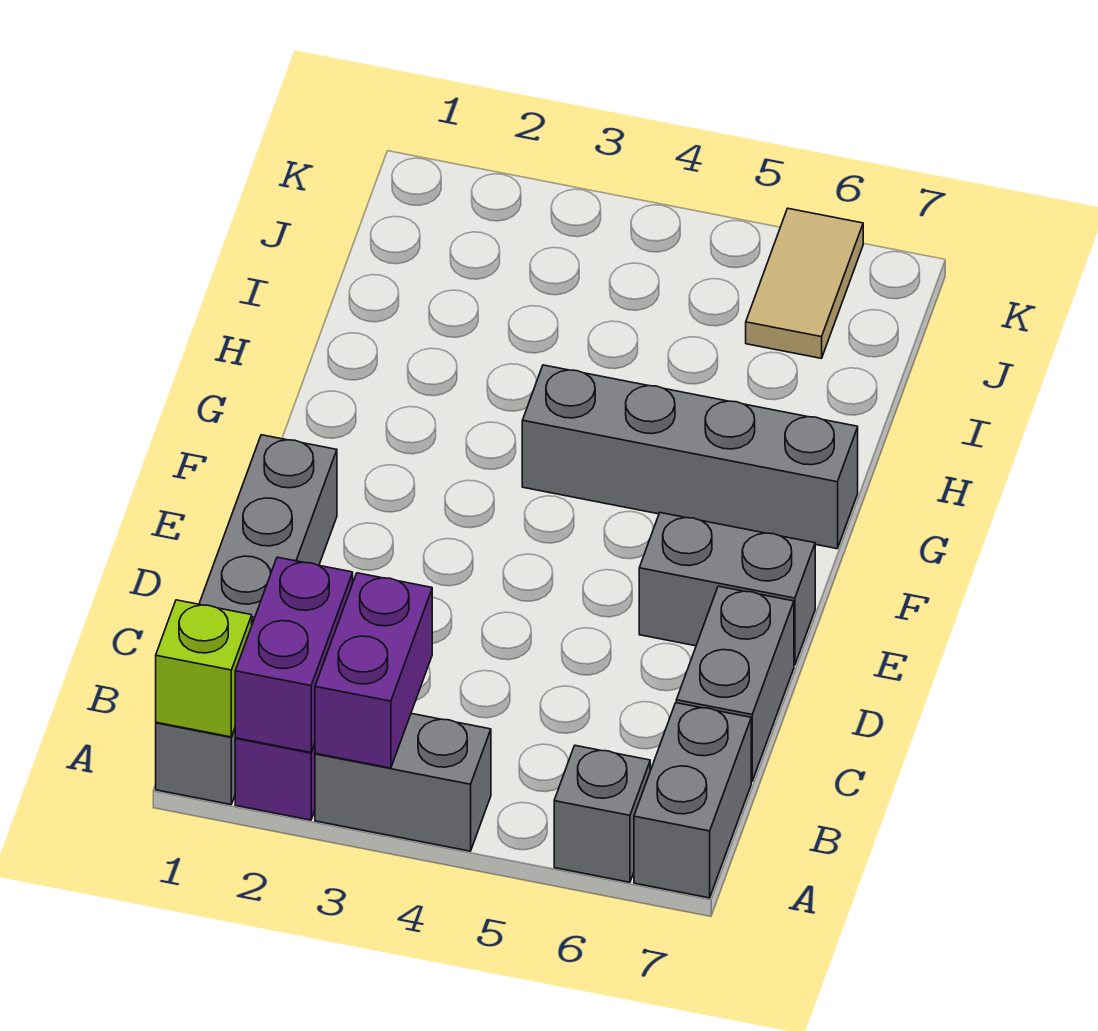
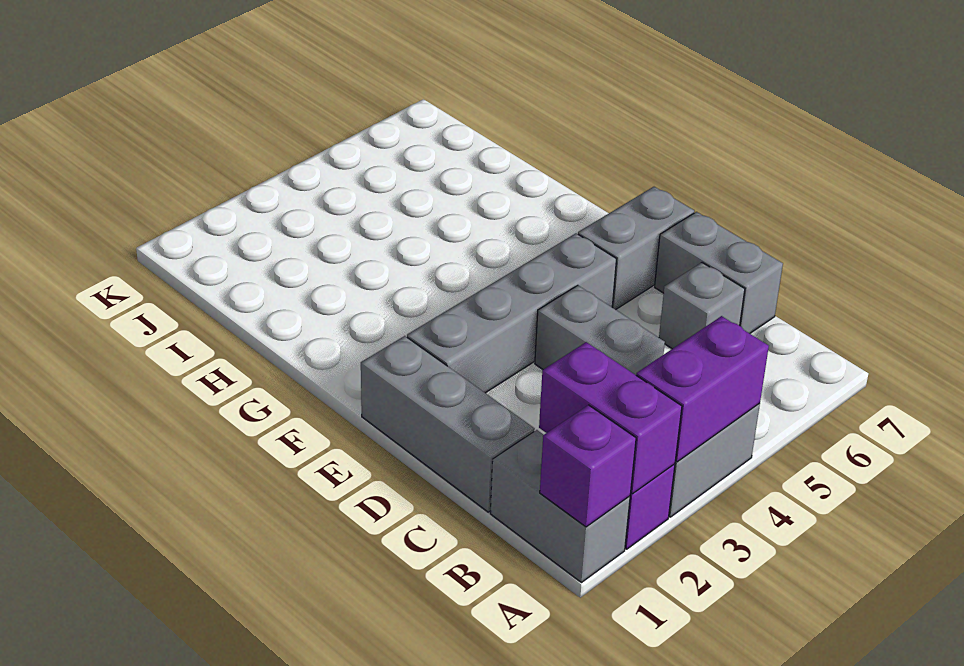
lime 1x1 brick [156,600,252,737] -> purple 1x1 brick [540,405,636,527]
purple 1x2 brick [315,573,432,768] -> purple 1x2 brick turned to [636,316,769,462]
grey 1x1 brick [554,745,650,882] -> grey 1x1 brick moved to [659,263,745,349]
grey 1x2 brick [634,703,751,898] -> grey 1x2 brick moved to [535,285,665,375]
grey 1x4 brick [522,365,858,549] -> grey 1x4 brick moved to [407,233,616,393]
tan 1x2 tile [746,208,863,358] -> none

